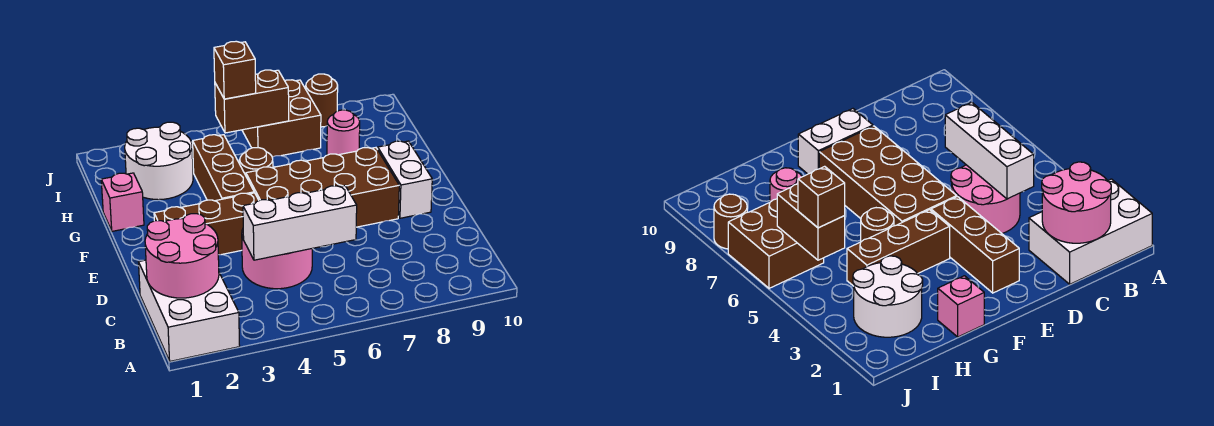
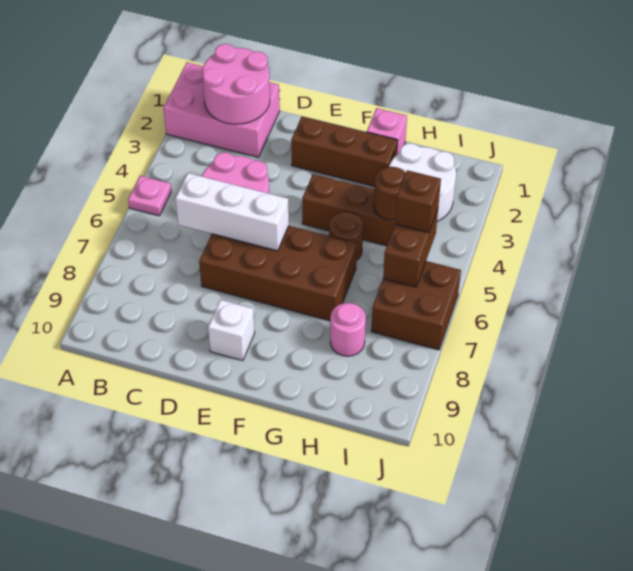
white 2x3 brick [139,260,240,361] -> pink 2x3 brick [163,62,280,157]
none -> pink 1x1 plate [128,176,171,216]
white 1x3 brick [243,186,357,260] -> white 1x3 brick turned to [175,173,289,251]
brown 1x3 brick [154,193,259,255] -> brown 1x3 brick turned to [291,116,398,187]
brown 2x4 brick [246,148,399,227] -> brown 2x4 brick turned to [199,226,357,321]
white 1x2 brick [378,141,432,218] -> white 1x1 brick [208,300,255,361]
brown 1x1 round brick [306,74,338,127] -> brown 1x1 round brick moved to [374,167,406,220]

